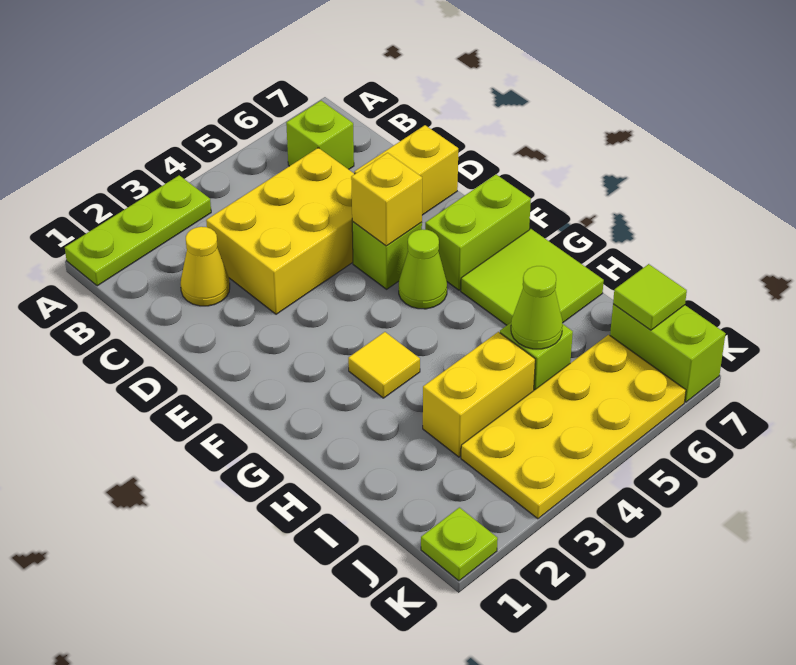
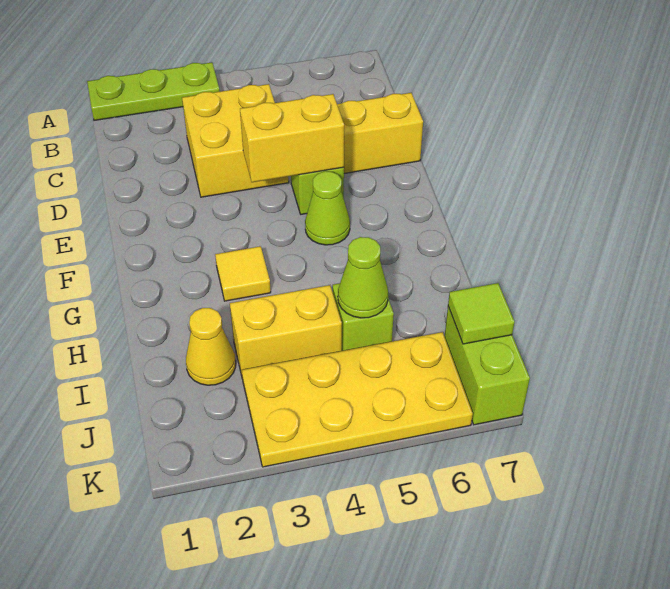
lime 1x1 brick [286,101,354,169] -> none
yellow 1x1 cone [181,227,230,306] -> yellow 1x1 cone moved to [186,308,236,385]
yellow 2x3 brick [206,148,354,314] -> yellow 2x2 brick [182,84,289,197]
yellow 1x1 brick [351,153,422,246] -> yellow 1x2 brick [240,94,344,182]
lime 1x2 brick [425,174,531,290] -> none
lime 2x2 tile [461,229,604,325] -> none
lime 1x1 plate [421,507,498,581] -> none

